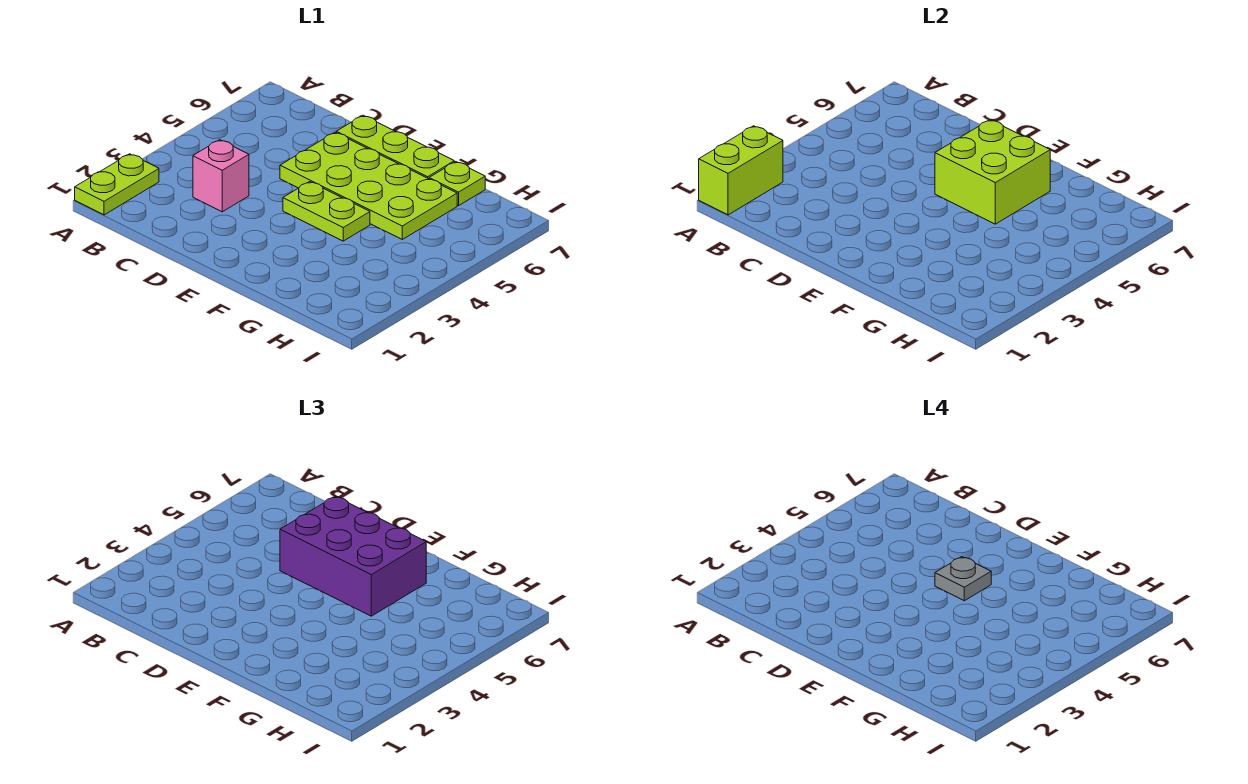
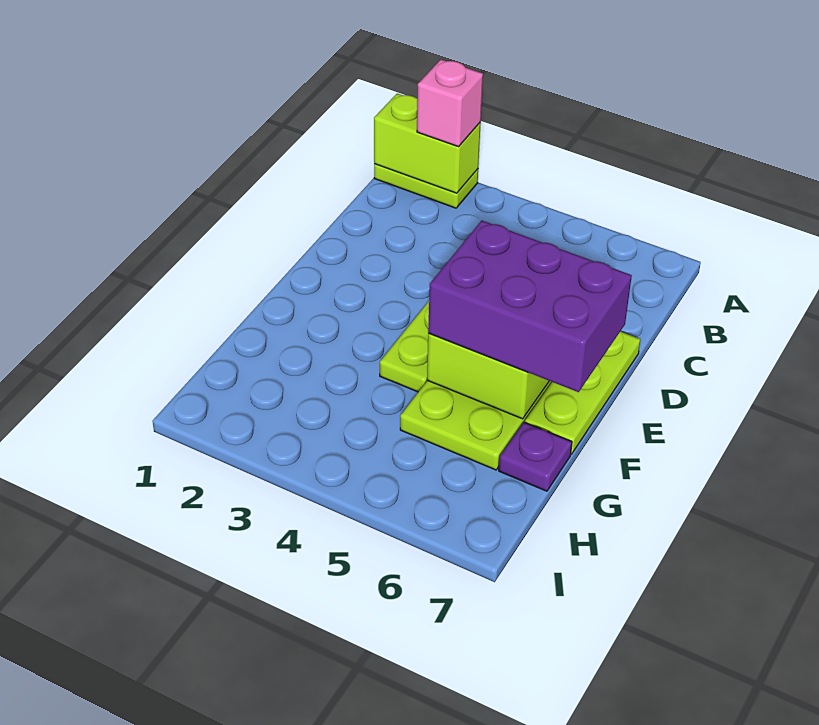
pink 1x1 brick [193,140,249,212] -> pink 1x1 brick moved to [417,60,483,147]
purple 2x3 brick [280,496,426,616] -> purple 2x3 brick turned to [428,221,632,392]
grey 1x1 plate [935,557,991,601] -> none
lime 1x1 plate [429,162,485,206] -> purple 1x1 plate [499,422,572,491]

